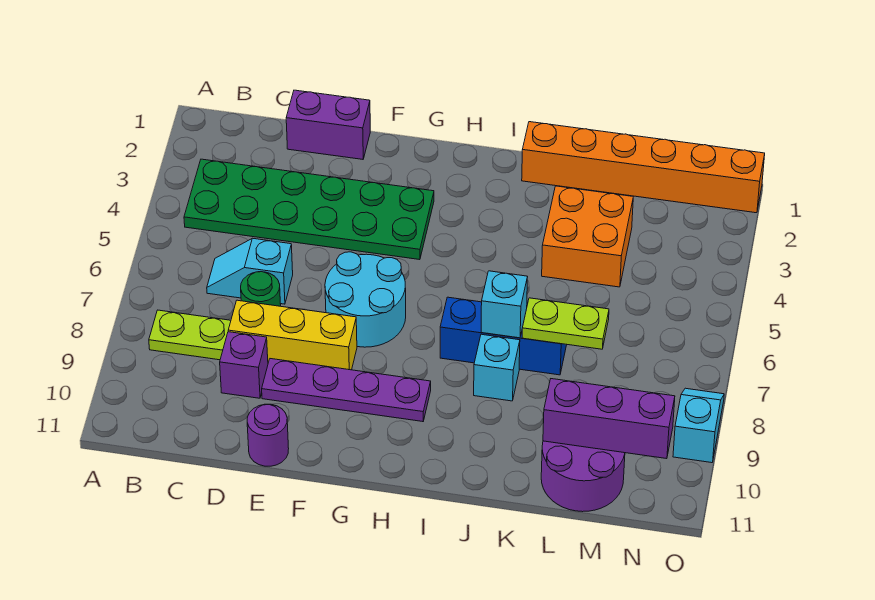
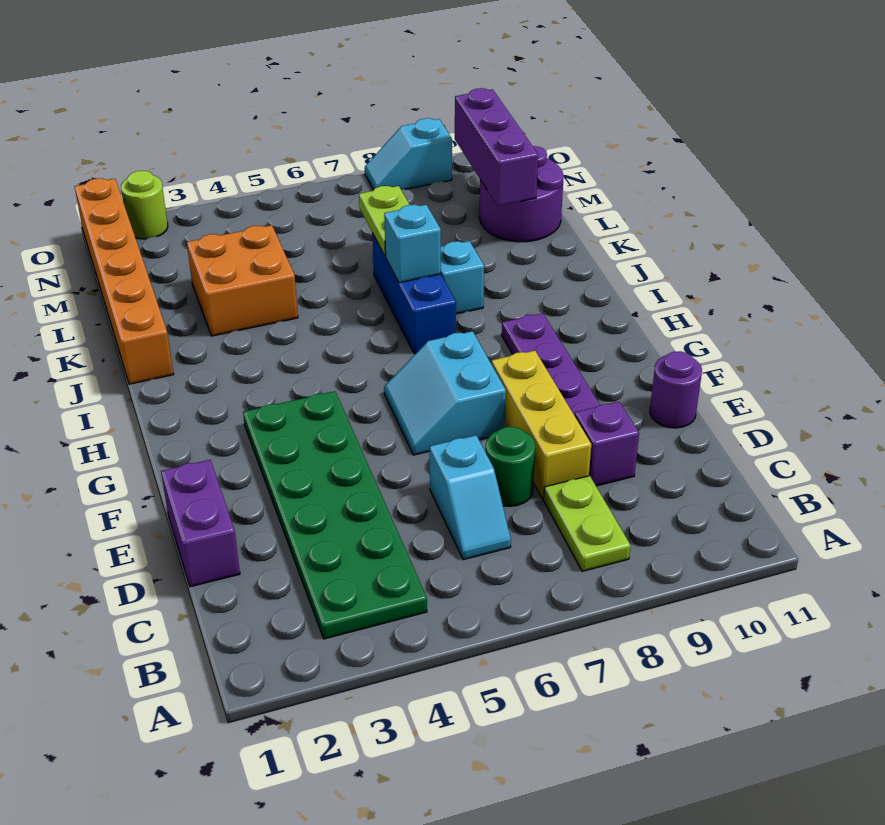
cyan 2x2 round brick [325,252,406,347] -> cyan 2x2 slope [384,331,506,455]
none -> lime 1x1 round brick [121,171,168,239]

